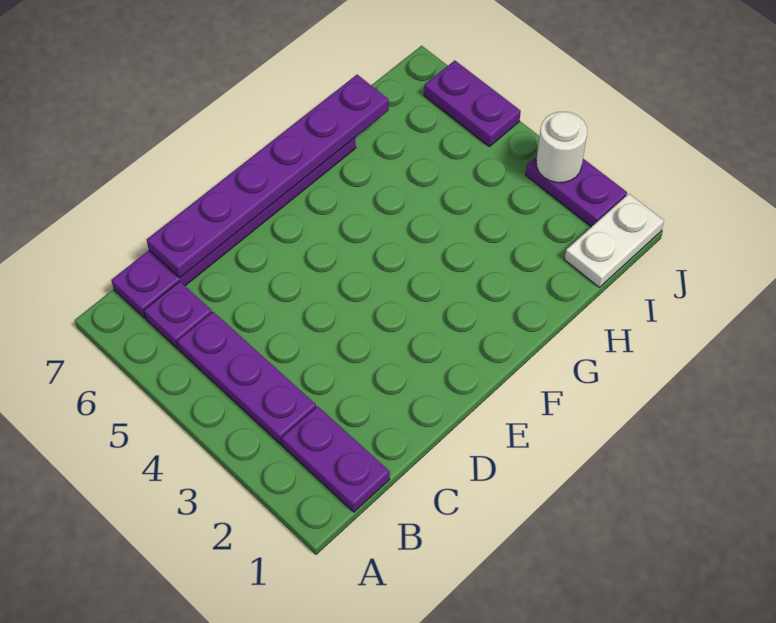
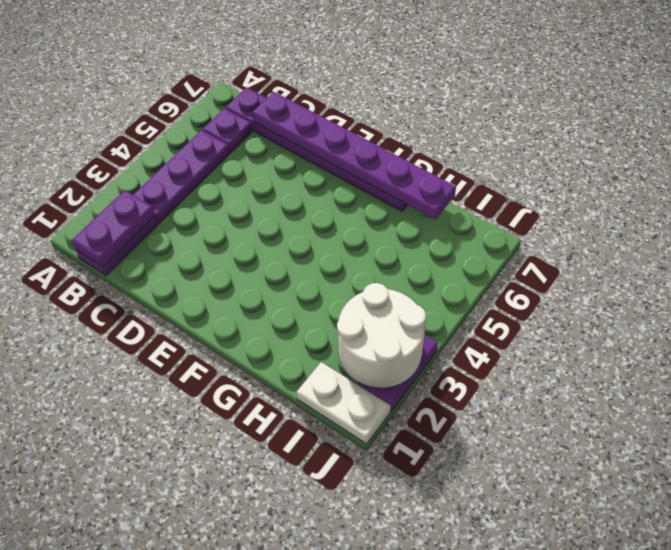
white 1x1 round brick [536,112,587,183] -> white 2x2 round brick [337,283,426,388]
purple 1x2 plate [424,60,521,147] -> purple 1x2 plate moved to [72,190,155,267]

